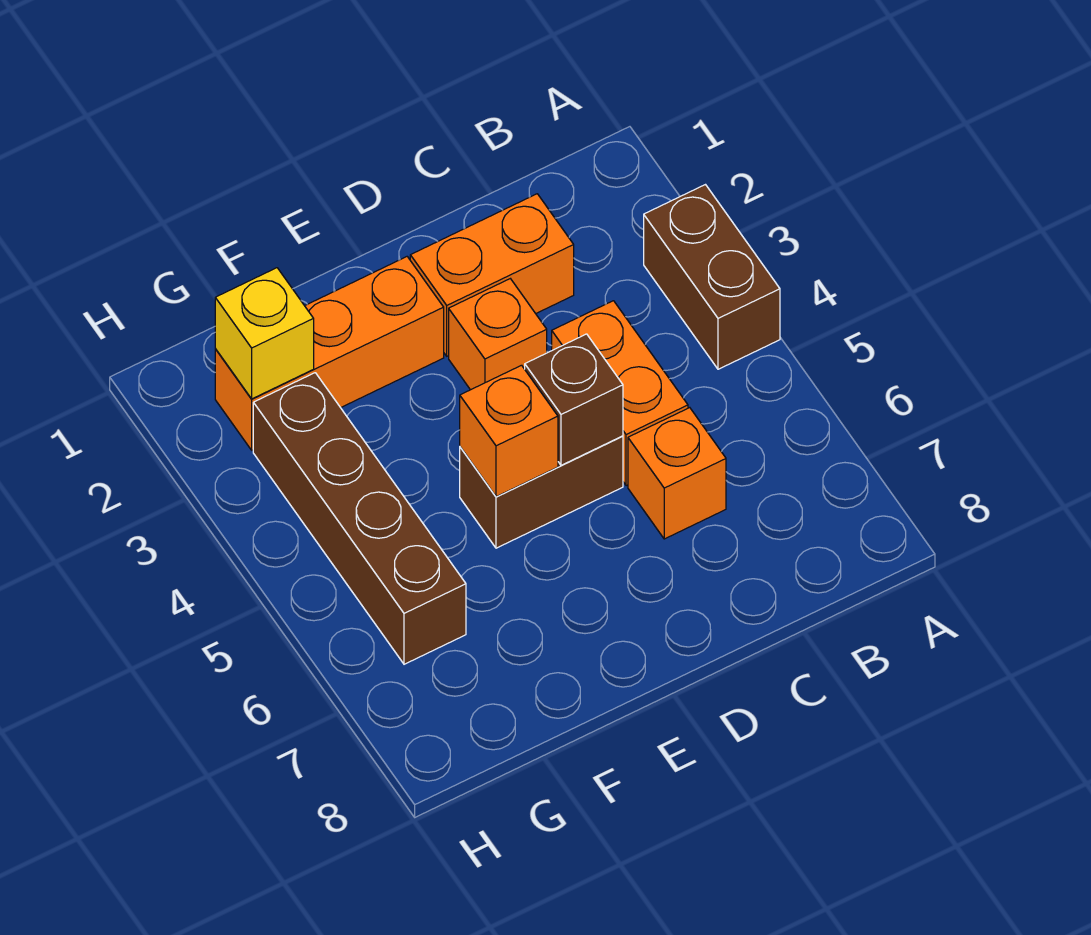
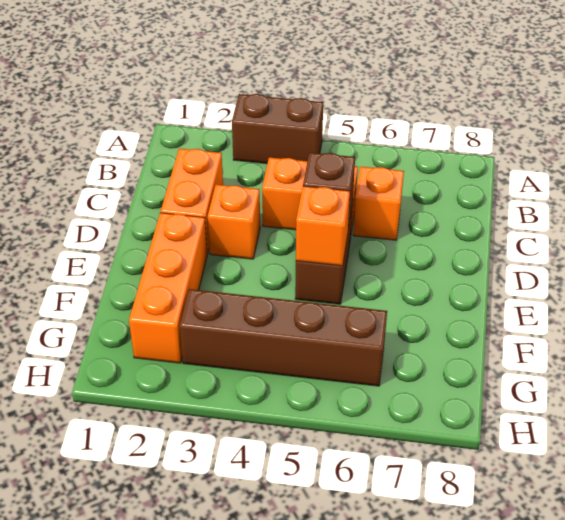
yellow 1x1 brick [215,268,314,399] -> none

